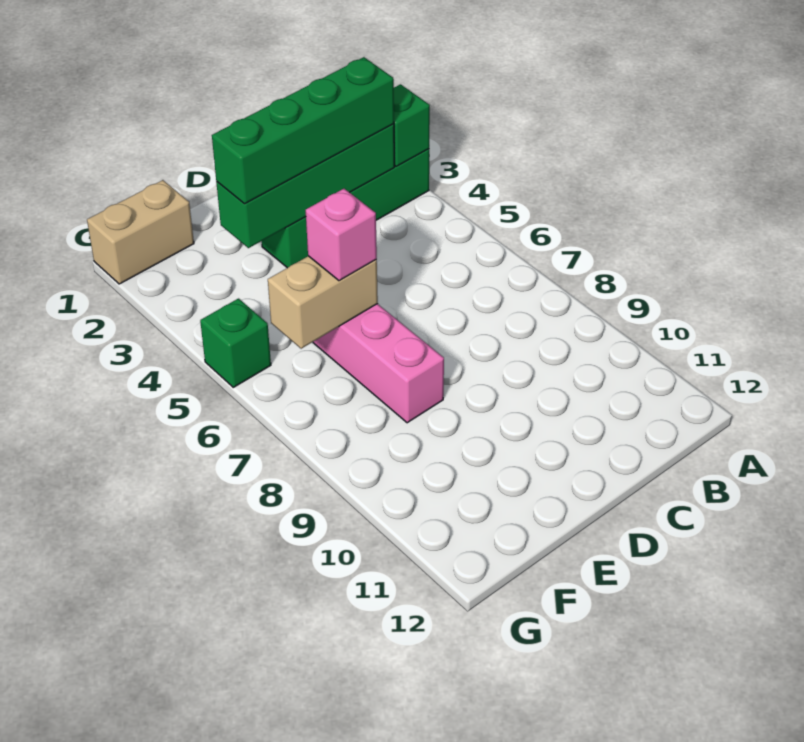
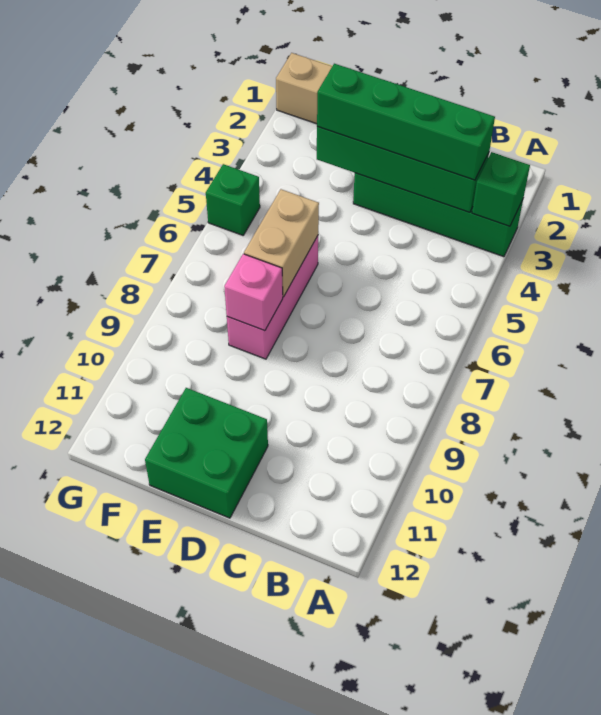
none -> green 2x2 brick [145,388,268,518]
tan 1x2 brick [268,256,378,349] -> tan 1x2 brick turned to [244,189,319,297]
pink 1x1 brick [306,189,377,281] -> pink 1x1 brick moved to [224,254,283,331]

